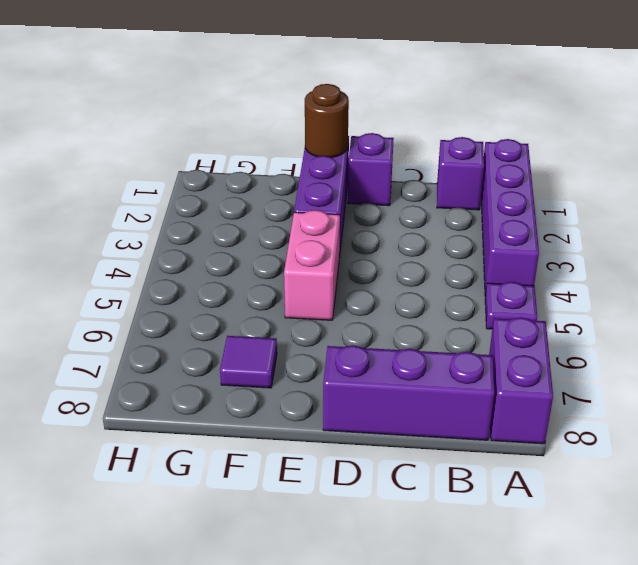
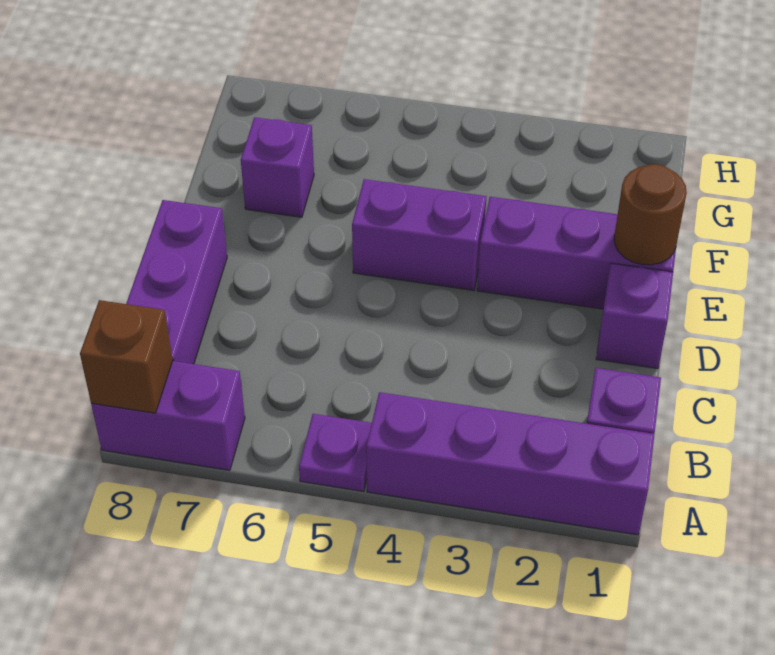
none -> brown 1x1 brick [80,300,173,413]
pink 1x2 brick [284,210,340,320] -> purple 1x2 brick [352,179,487,290]
purple 1x1 tile [220,336,277,388] -> purple 1x1 brick [241,117,314,217]

